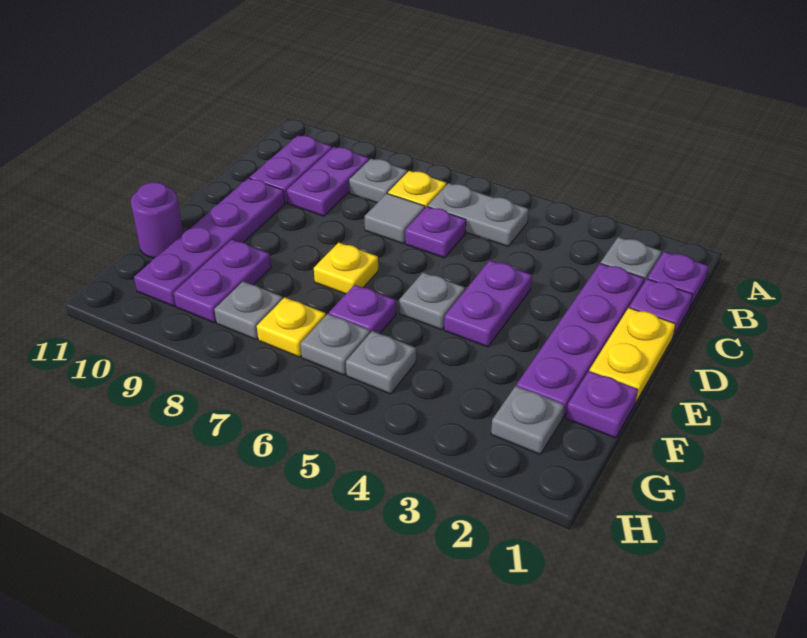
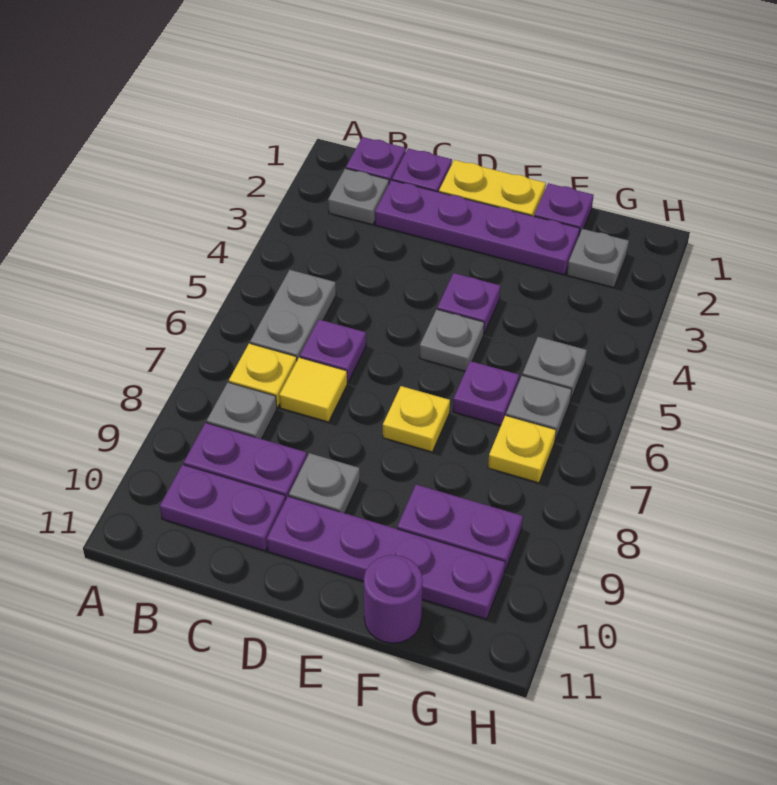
grey 1x1 tile [365,194,425,243] -> yellow 1x1 tile [279,357,347,422]
purple 1x2 plate [444,260,532,347] -> purple 1x1 plate [437,273,500,333]
grey 1x1 plate [214,282,283,339] -> grey 1x1 plate moved to [289,453,360,513]

